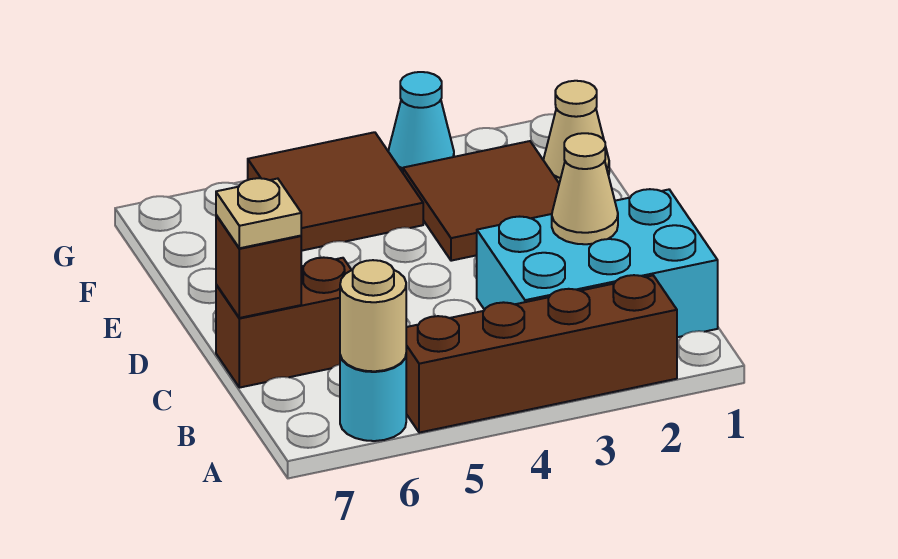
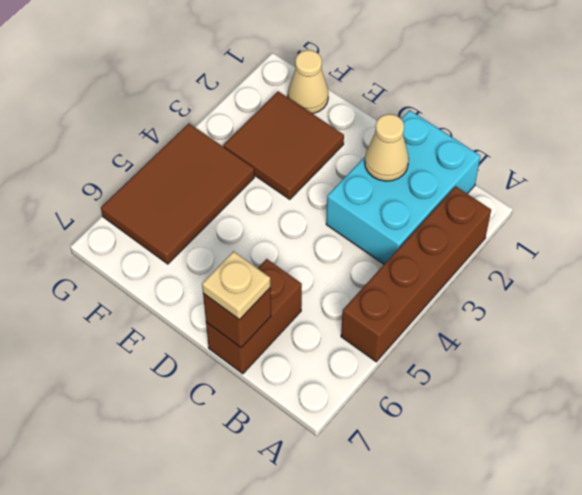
cyan 1x1 round brick [340,355,406,441] -> none
tan 1x1 round brick [340,260,406,371] -> none
brown 2x2 tile [248,132,423,251] -> brown 2x3 tile [101,124,254,264]
cyan 1x1 cone [388,72,454,172] -> none

